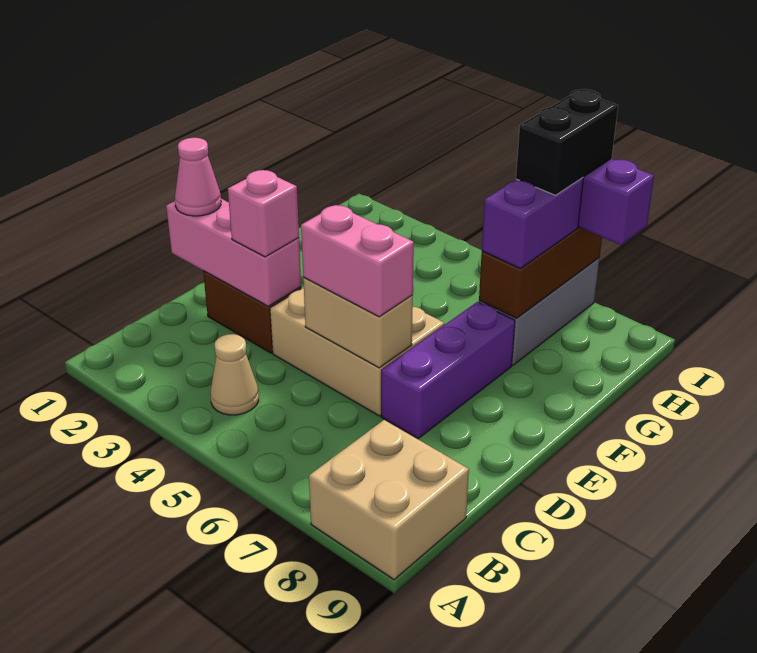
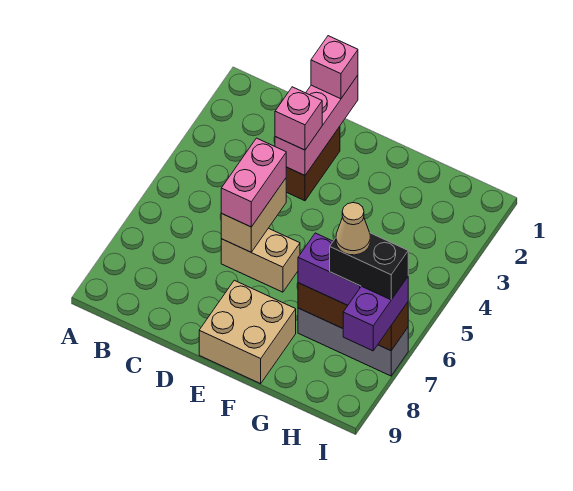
tan 2x2 brick [309,420,469,580] -> tan 2x2 brick moved to [199,280,296,384]
tan 1x1 cone [210,334,259,415] -> tan 1x1 cone moved to [336,203,370,255]
pink 1x1 cone [175,138,221,216] -> pink 1x1 brick [311,36,358,99]
tan 2x3 brick [270,287,444,416] -> tan 1x2 brick [221,228,300,292]
purple 1x3 brick [381,302,515,438] -> none

